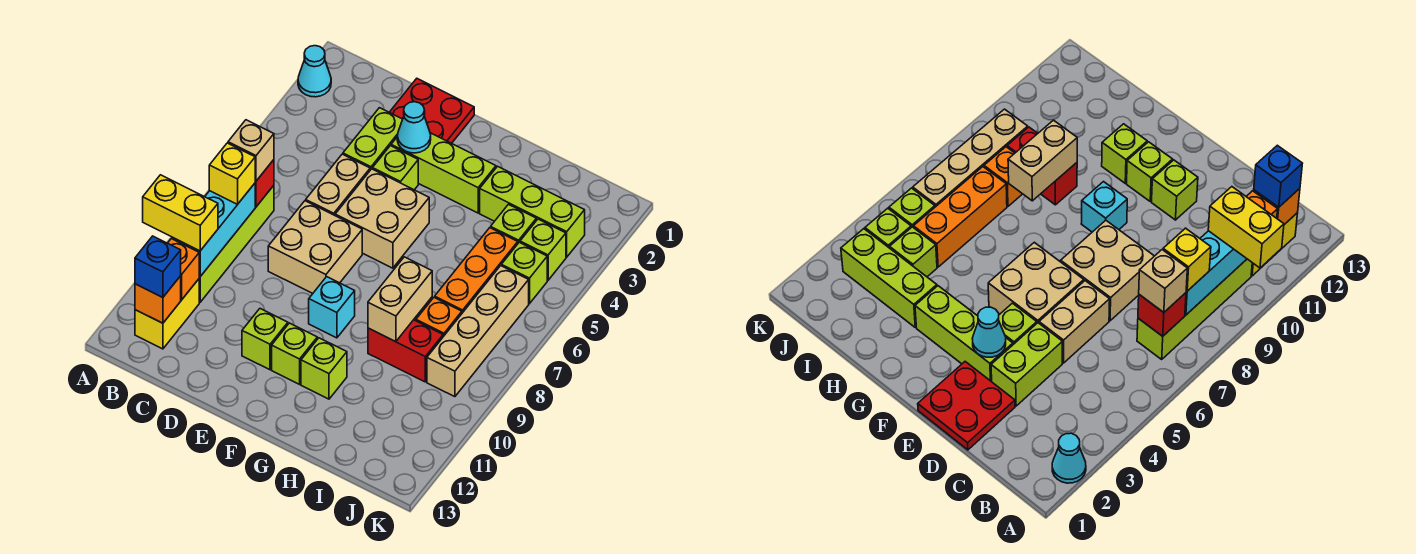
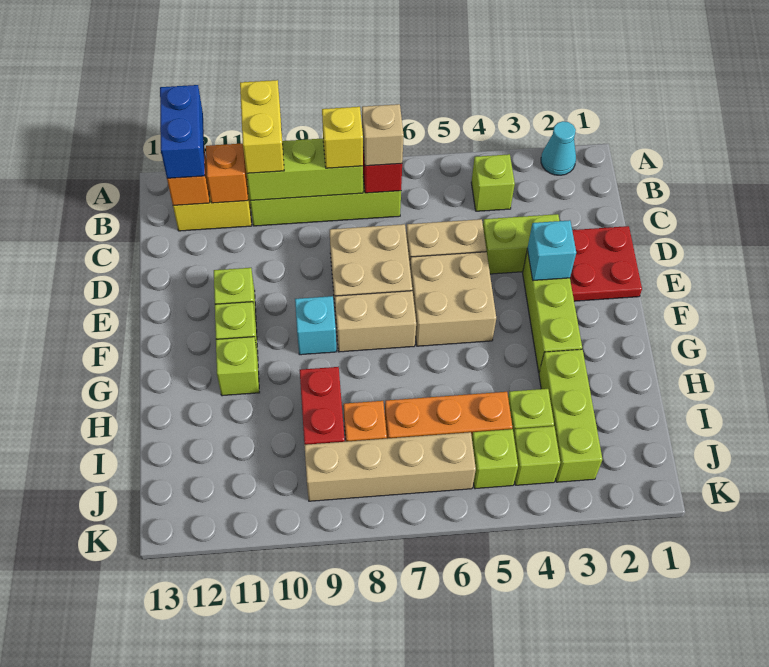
cyan 1x3 brick [172,183,255,277] -> lime 1x3 brick [247,138,363,200]
blue 1x1 brick [135,236,181,298] -> blue 1x2 brick [160,85,205,178]
cyan 1x1 cone [397,102,431,153] -> cyan 1x1 brick [527,220,576,280]
lime 1x1 brick [373,146,418,190] -> lime 1x1 brick moved to [471,154,515,211]
tan 1x2 brick [368,257,432,342] -> tan 1x2 brick moved to [335,291,416,352]

